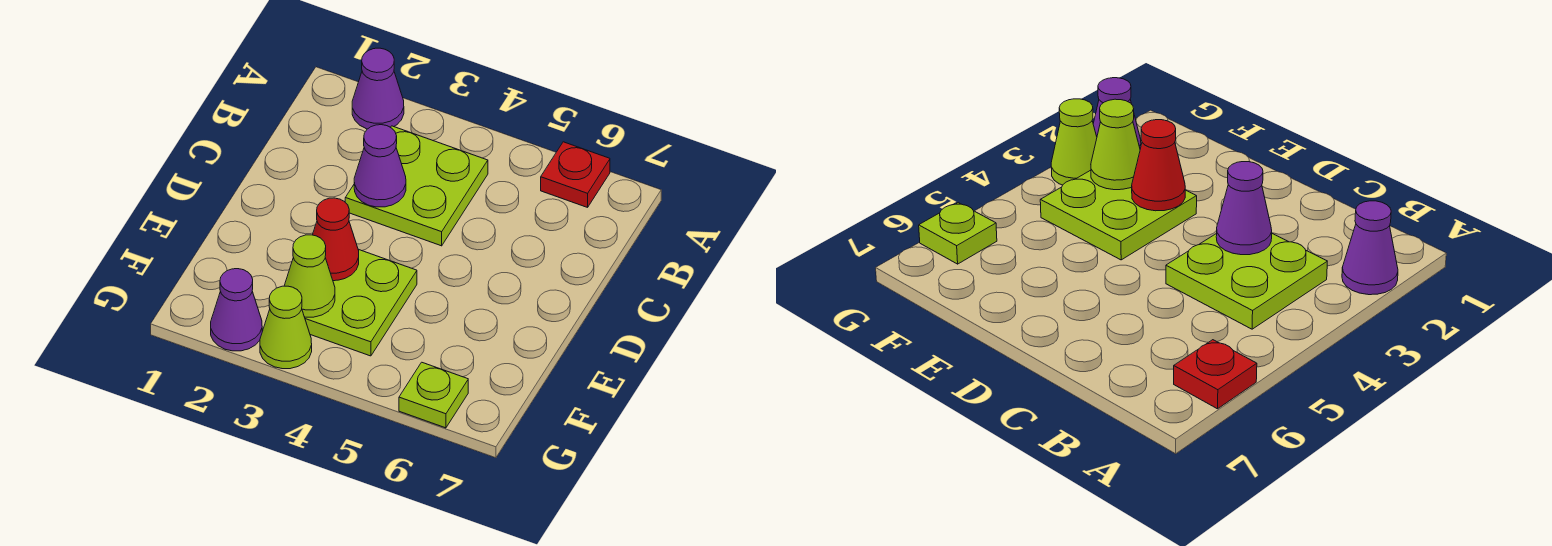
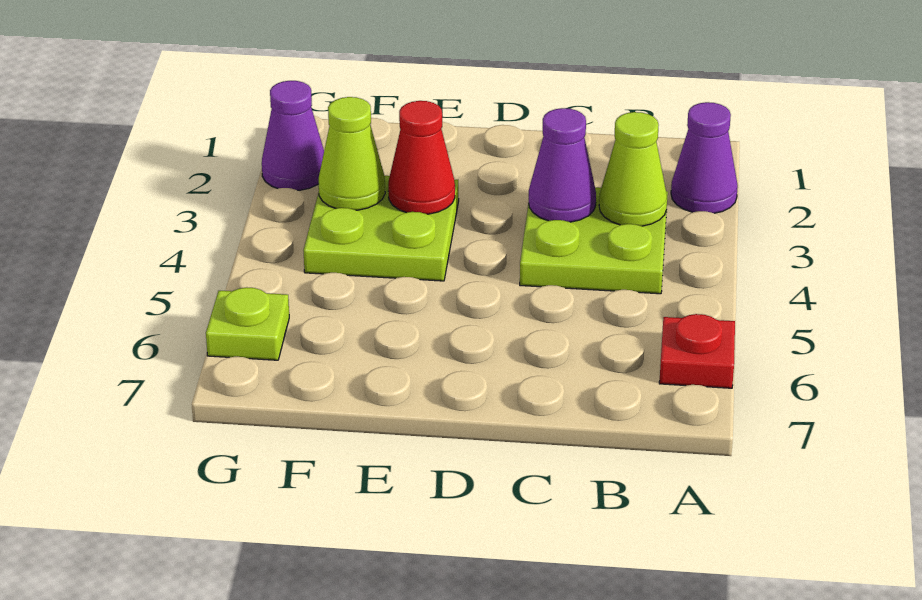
lime 1x1 cone [260,286,312,369] -> lime 1x1 cone moved to [599,112,667,226]

